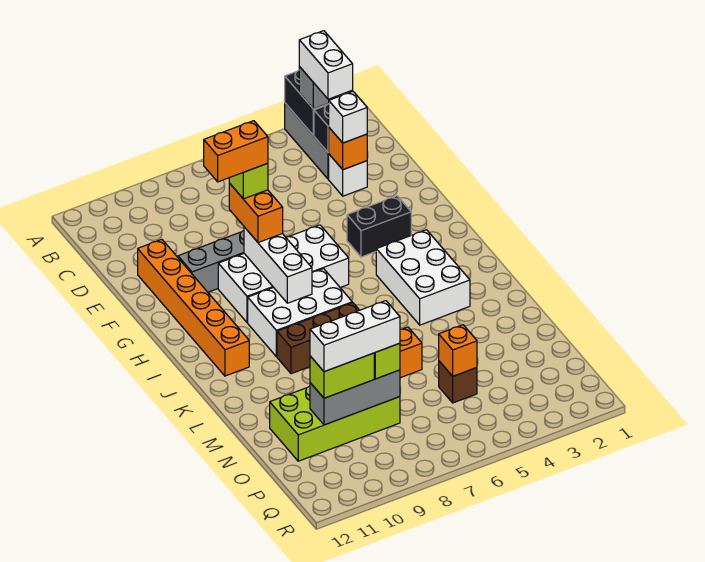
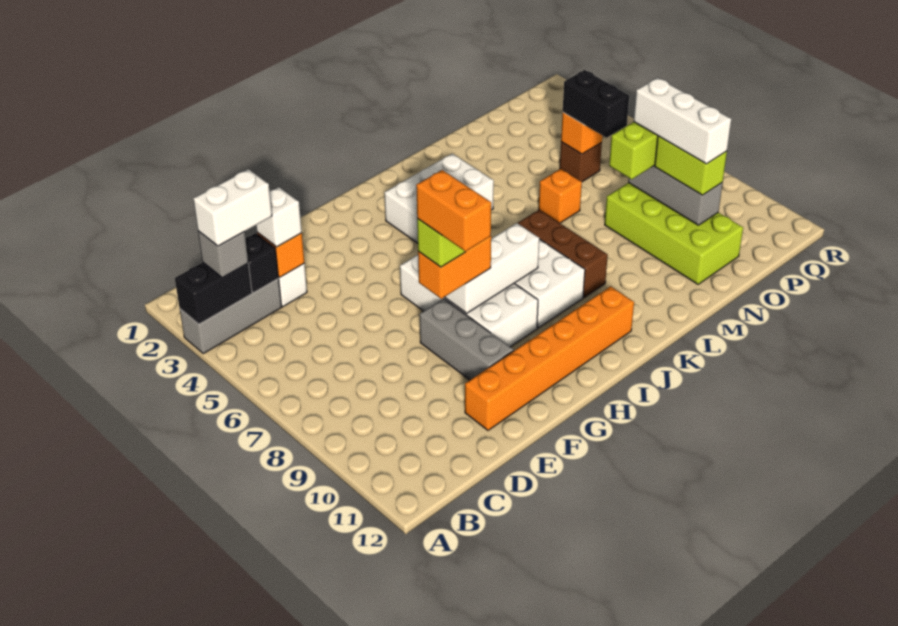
black 1x2 brick [347,196,411,257] -> black 1x2 brick moved to [563,70,629,138]

